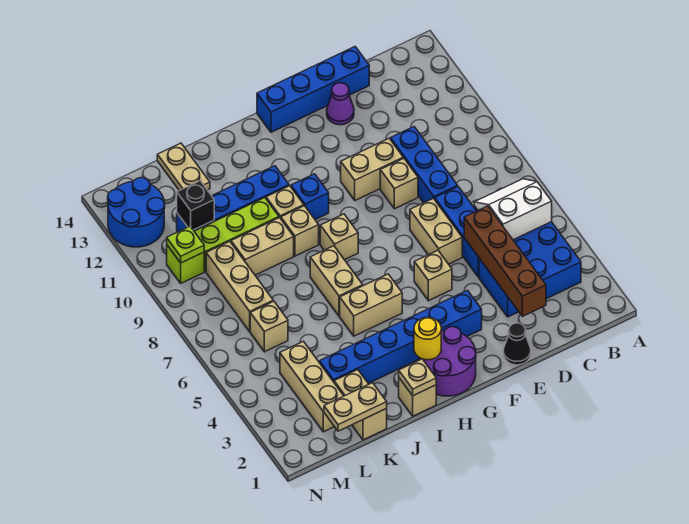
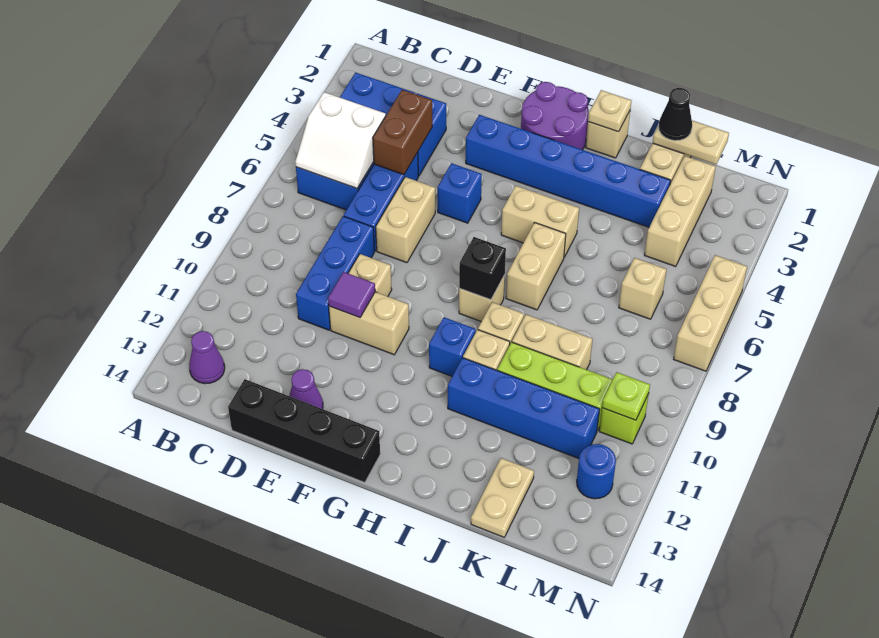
none -> purple 1x1 cone [189,331,225,384]
brown 1x4 brick [464,206,546,316] -> brown 1x2 brick [373,90,432,175]
blue 1x4 brick [257,47,369,132] -> black 1x4 brick [228,379,380,483]
black 1x1 cone [503,323,531,365] -> black 1x1 cone moved to [659,88,692,141]
none -> purple 1x1 tile [328,272,375,318]
tan 1x1 brick [414,250,452,301] -> blue 1x1 brick [438,163,482,223]
yellow 1x1 round brick [414,317,441,360] -> none
tan 1x3 brick [206,241,273,332] -> tan 1x3 brick moved to [674,255,747,371]
black 1x1 brick [177,181,214,230] -> black 1x1 brick moved to [459,237,506,300]
blue 2x2 round brick [108,178,165,247] -> blue 1x1 round brick [577,444,616,499]

